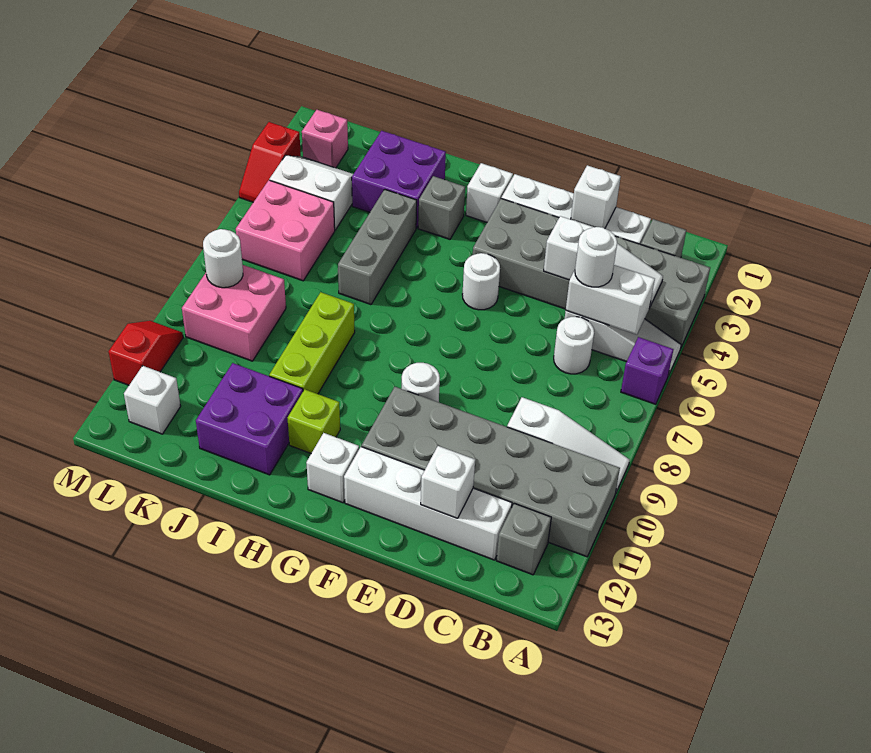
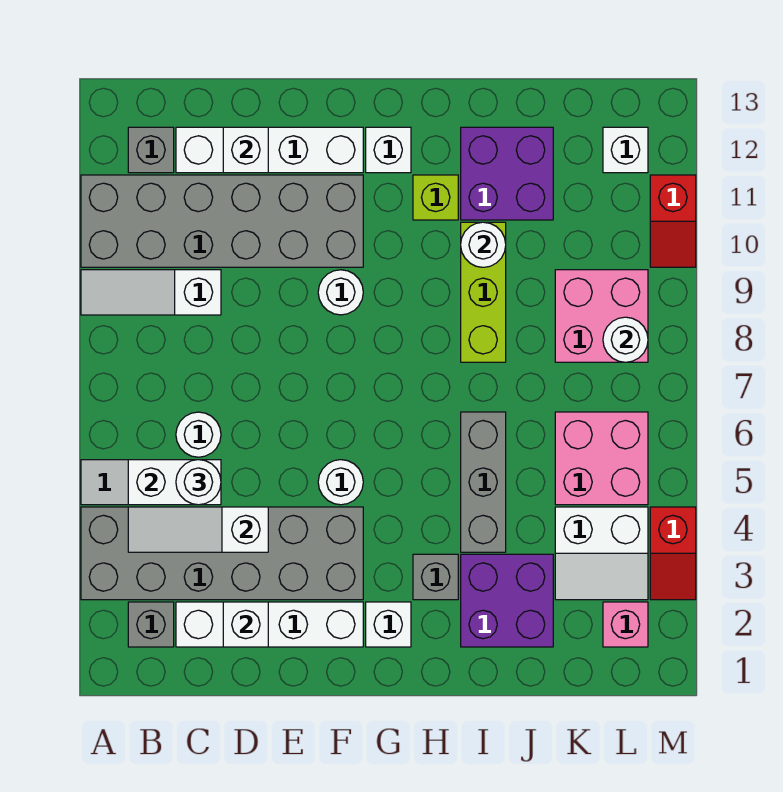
purple 1x1 brick [621,337,673,404] -> none
none -> white 1x1 round brick [461,222,506,267]
red 1x2 slope [239,122,301,202] -> red 1x2 slope turned to [650,507,696,600]

